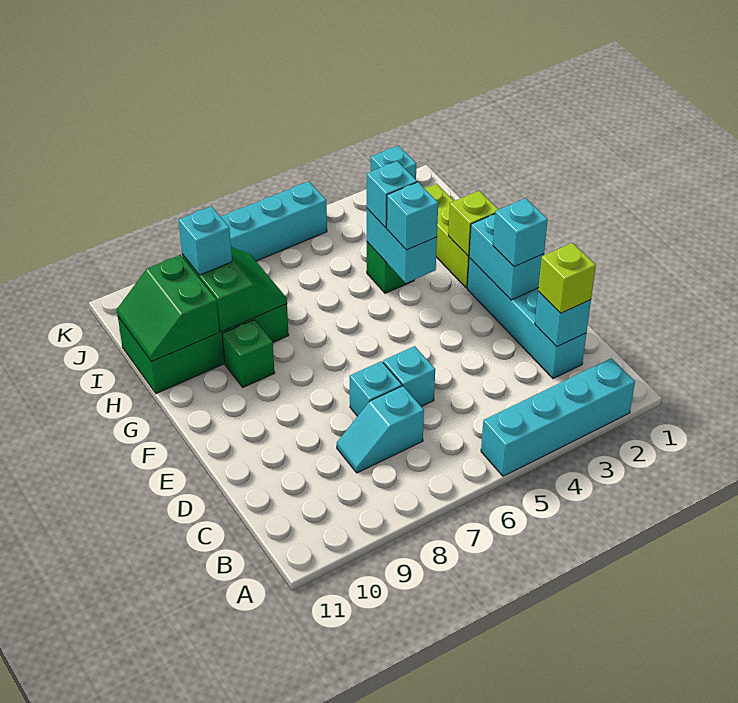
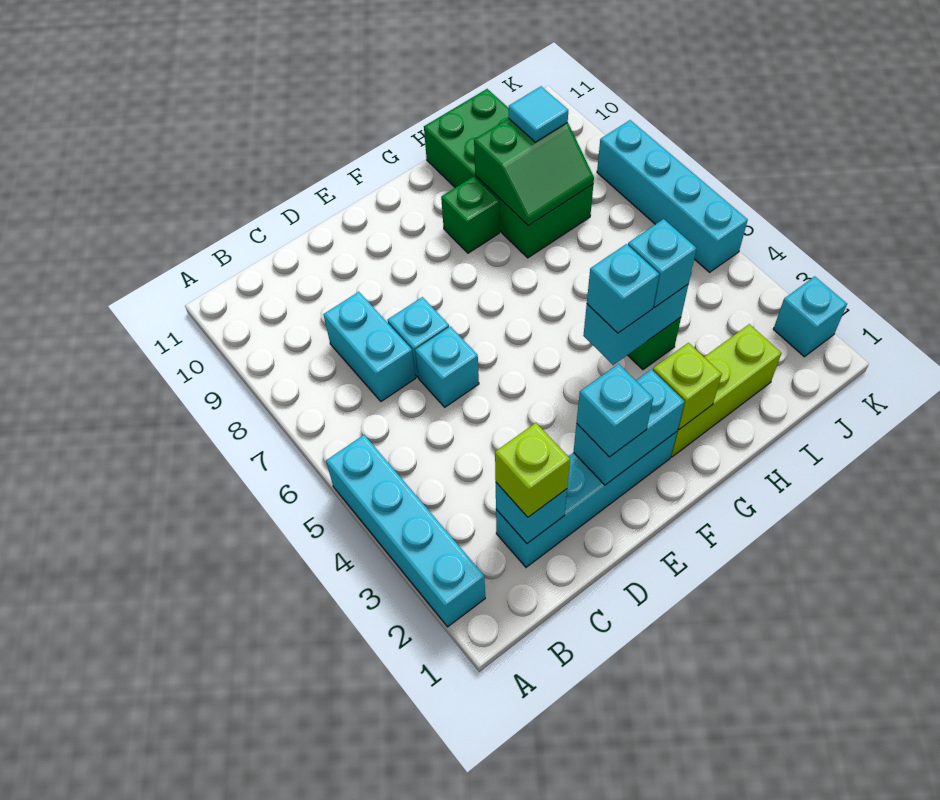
cyan 1x2 slope [337,386,424,473] -> cyan 1x2 brick [323,292,416,401]
green 2x2 slope [117,255,220,362] -> none
cyan 1x1 brick [179,206,232,275] -> cyan 1x1 tile [508,86,568,142]

